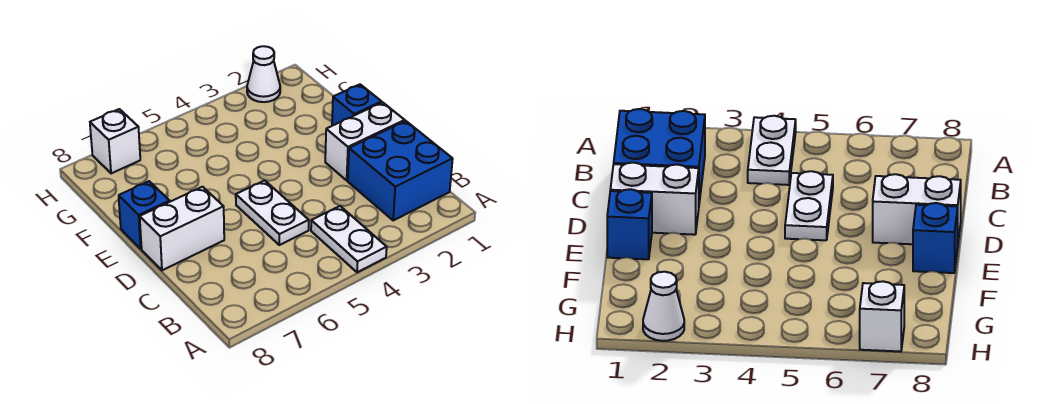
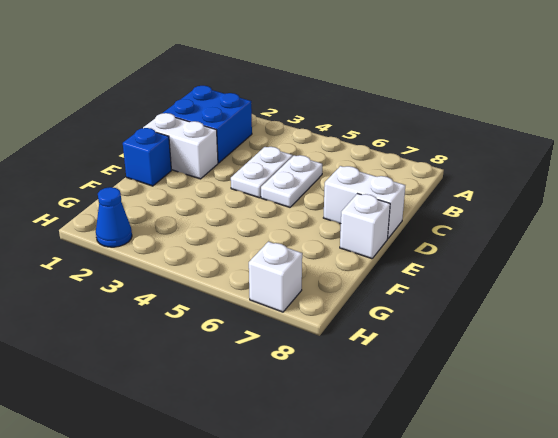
white 1x2 plate [311,206,387,272] -> white 1x2 plate moved to [231,147,293,198]
blue 1x1 brick [119,181,170,249] -> white 1x1 brick [340,194,390,259]
white 1x1 cone [247,46,280,102] -> blue 1x1 cone [96,187,132,247]

